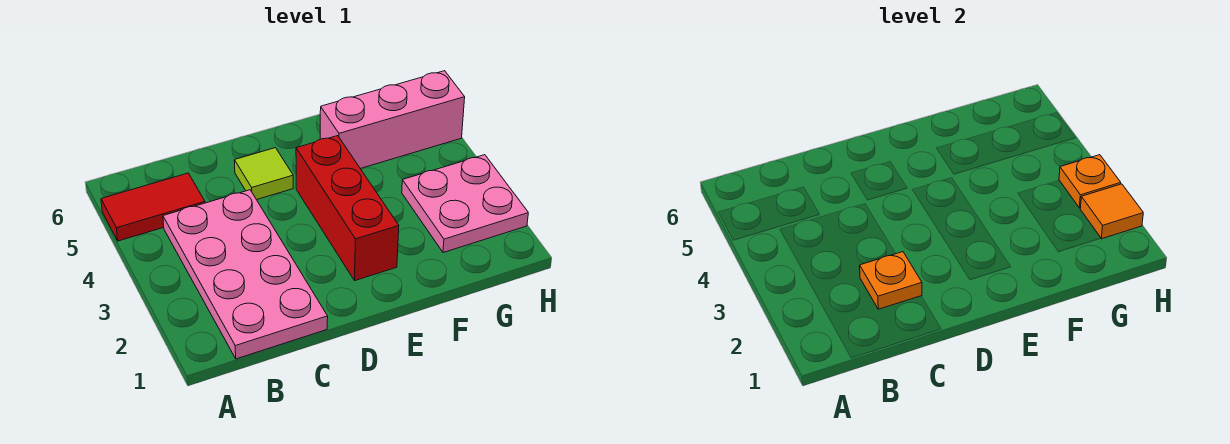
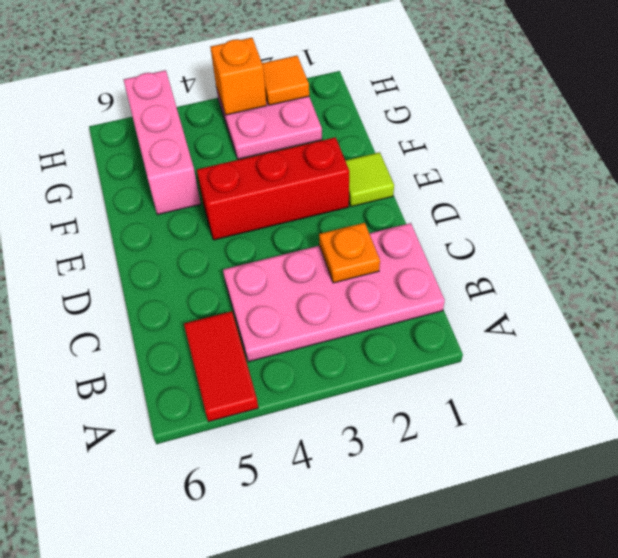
lime 1x1 tile [234,148,293,200] -> lime 1x1 tile moved to [345,152,394,207]
orange 1x1 plate [1059,155,1121,208] -> orange 1x1 brick [210,38,267,115]

